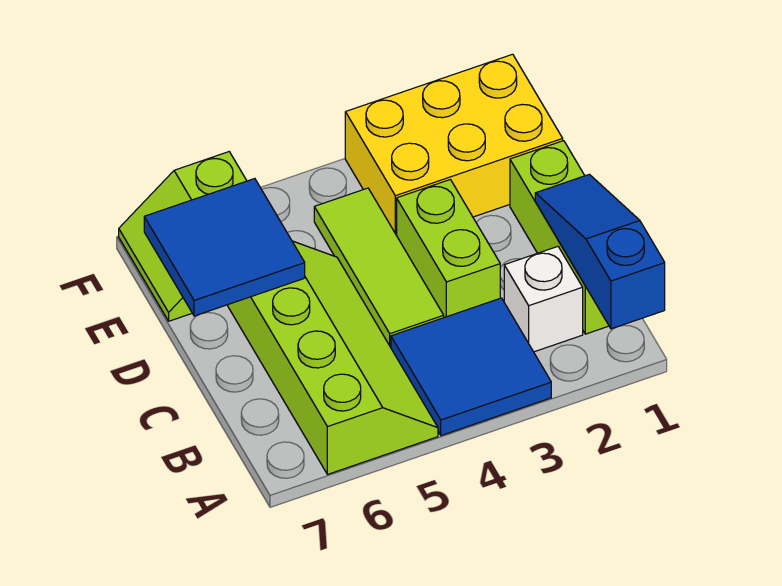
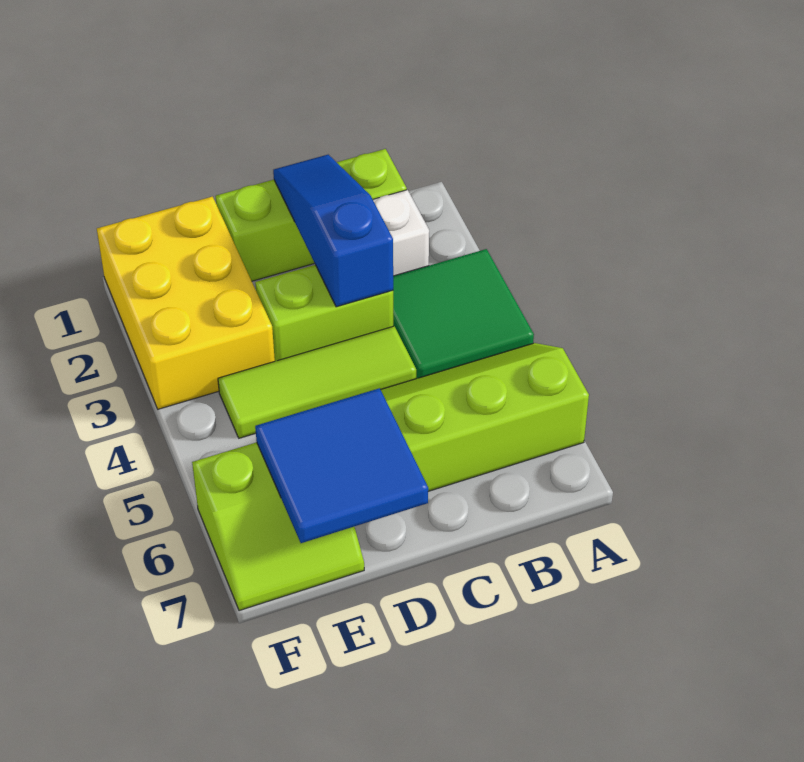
blue 1x3 slope [535,174,665,329] -> blue 1x3 slope turned to [273,155,393,307]
blue 2x2 tile [391,298,551,435] -> green 2x2 tile [393,249,534,379]

